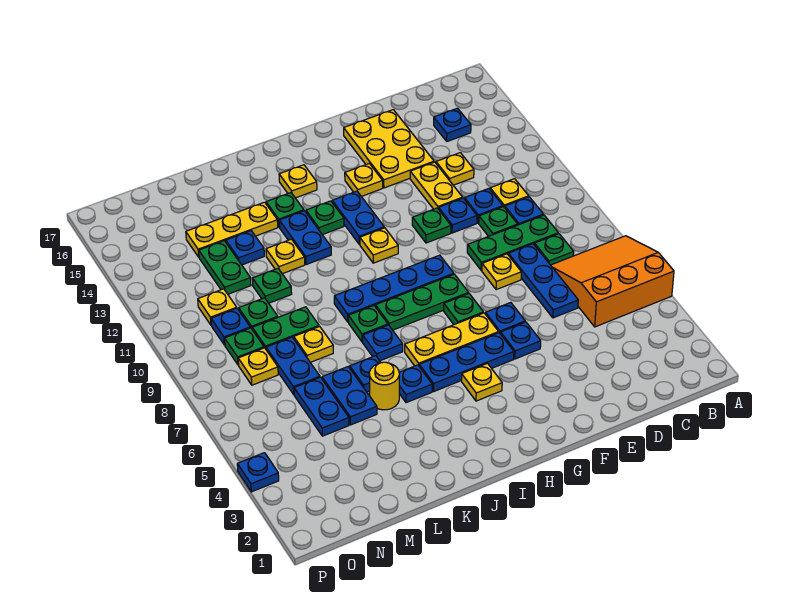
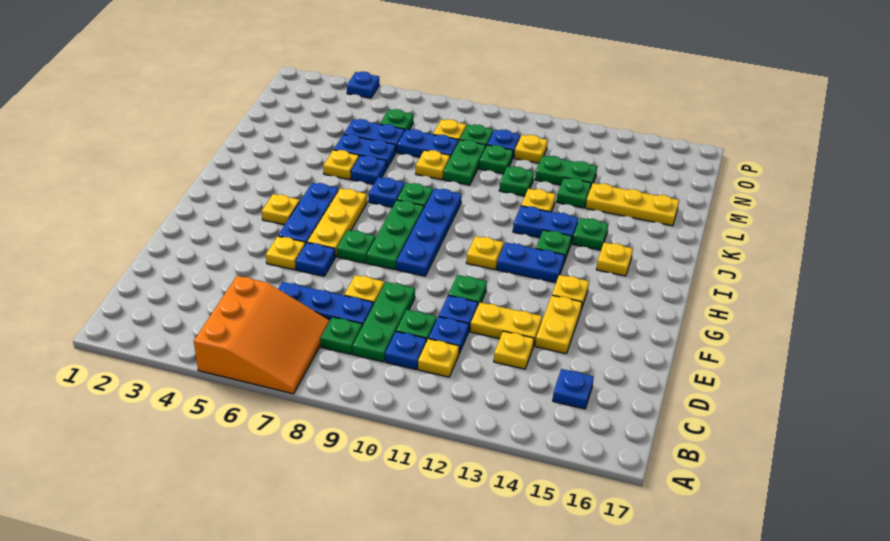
yellow 2x3 plate [344,110,434,188] -> yellow 1x2 plate [535,295,582,354]
blue 1x1 plate [501,322,541,359] -> yellow 1x1 plate [266,236,305,270]
blue 1x1 plate [399,365,432,403] -> none
yellow 1x1 round brick [369,362,399,410] -> yellow 1x1 plate [323,150,359,179]
yellow 1x3 plate [186,202,278,257] -> yellow 1x3 plate turned to [586,183,679,226]
blue 1x1 plate [226,231,264,265] -> green 1x1 plate [557,177,591,208]
none -> green 1x1 plate [380,109,413,130]

